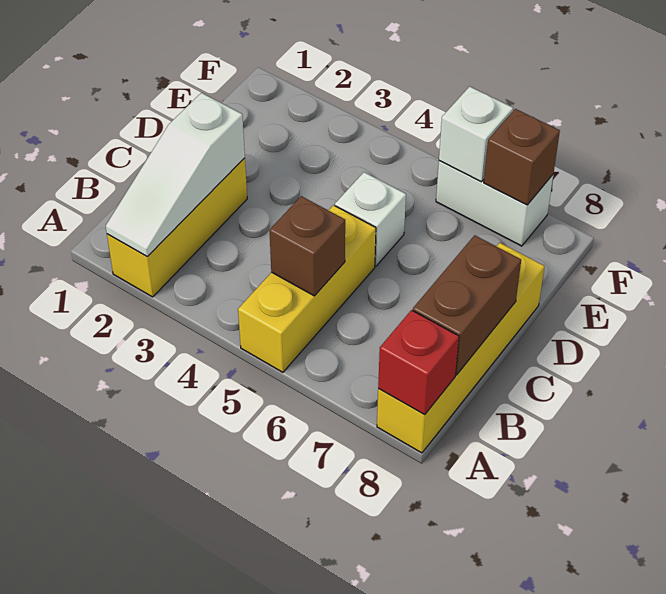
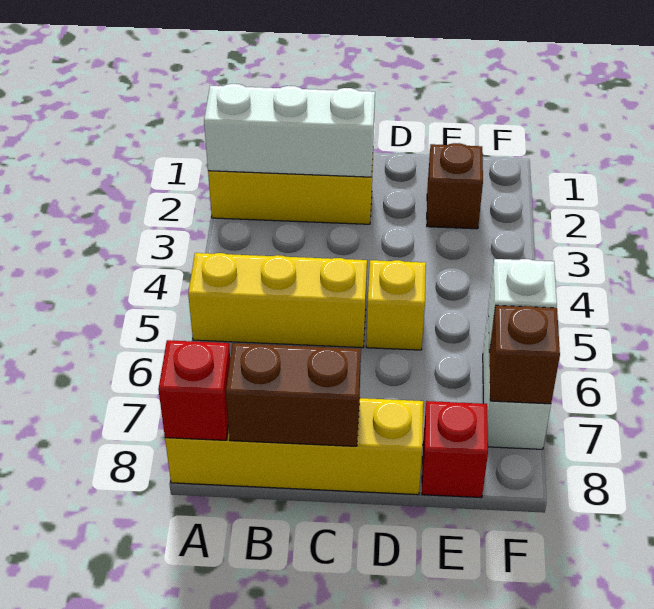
white 1x3 slope [106,93,245,257] -> white 1x3 brick [204,84,375,177]
brown 1x1 brick [269,196,345,296] -> brown 1x1 brick moved to [427,143,483,229]
white 1x1 brick [335,172,406,266] -> yellow 1x1 brick [366,260,426,350]
none -> red 1x1 brick [422,401,488,498]

